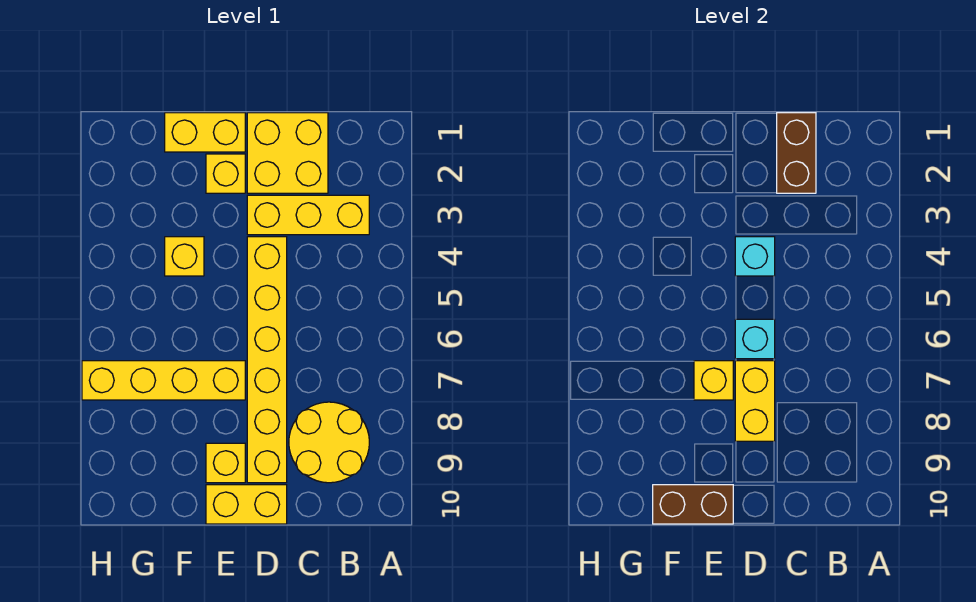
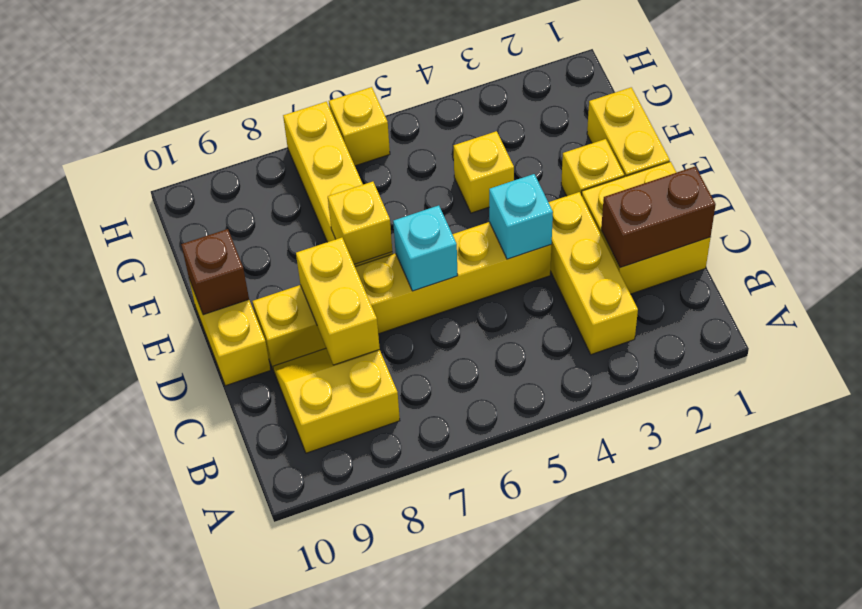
yellow 2x2 round brick [289,402,369,483] -> yellow 2x2 slope [273,348,400,453]
yellow 1x2 brick [735,361,775,441] -> yellow 1x2 brick turned to [296,238,380,365]
yellow 1x1 brick [206,443,245,483] -> yellow 1x1 brick moved to [329,87,390,166]
brown 1x2 brick [653,485,733,524] -> brown 1x1 brick [181,229,249,315]

